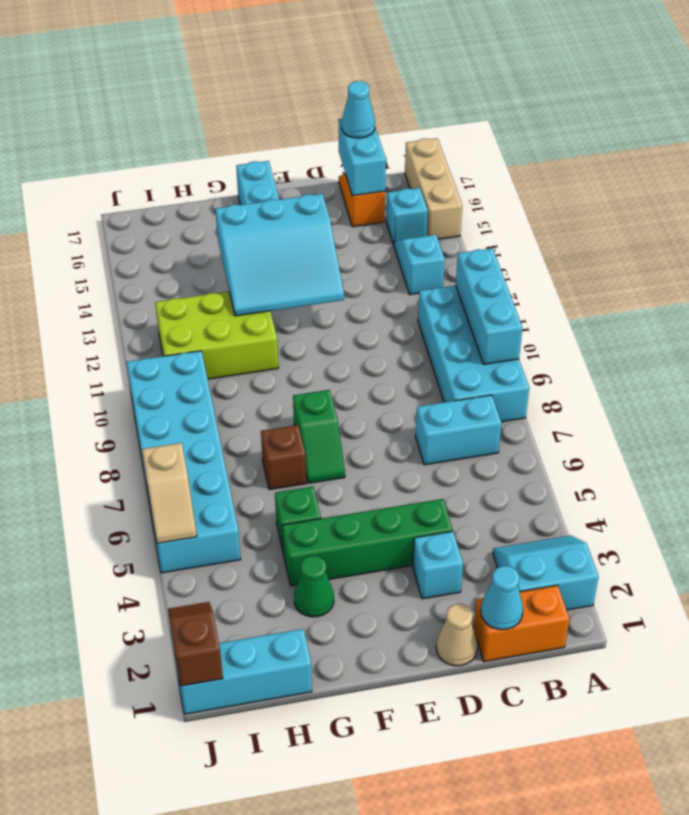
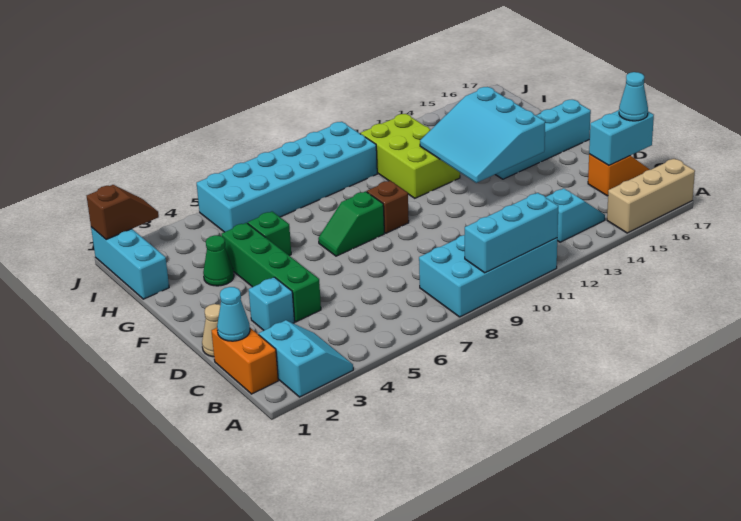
cyan 1x2 brick [416,395,502,465] -> none
cyan 1x1 brick [386,188,428,245] -> none
brown 1x1 brick [261,425,306,490] -> brown 1x1 brick moved to [367,181,409,233]
tan 1x2 slope [142,443,197,543] -> none

